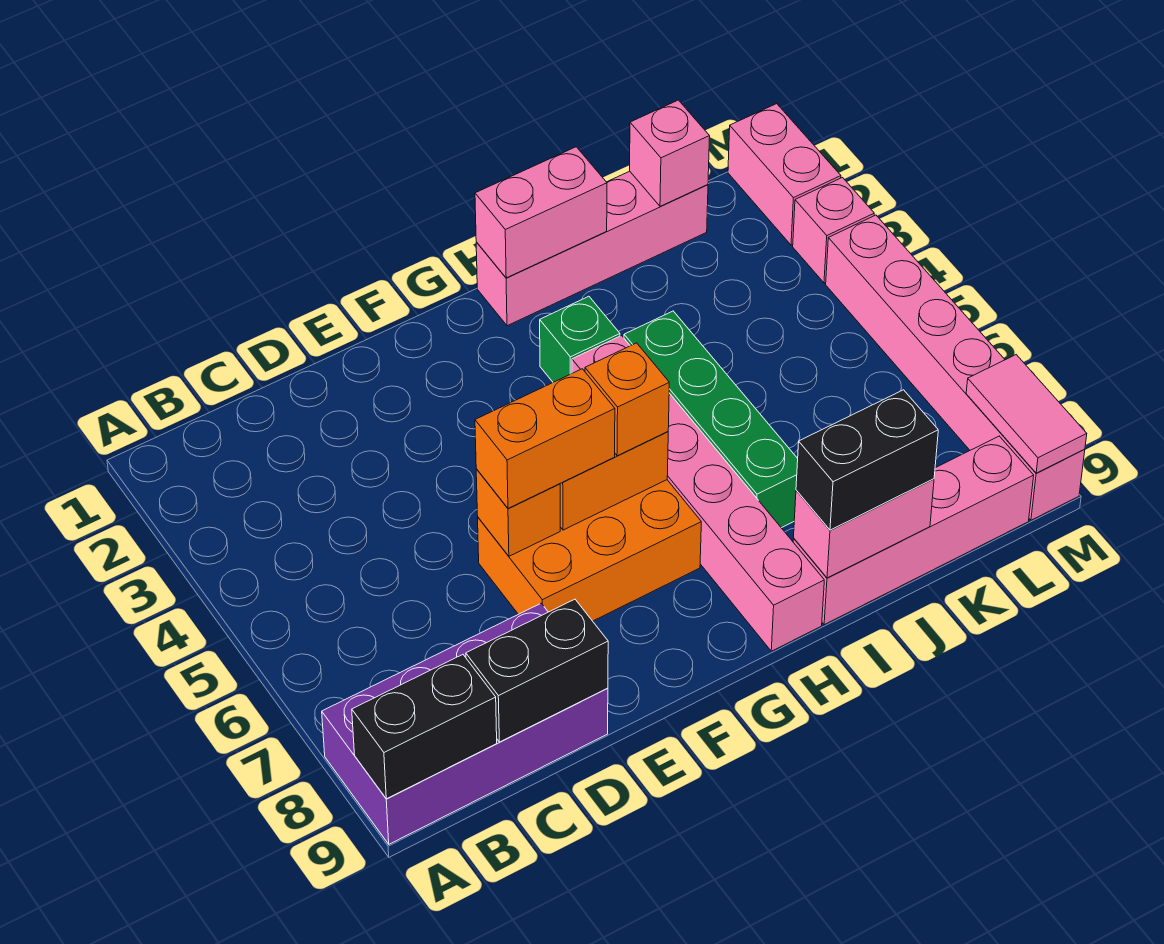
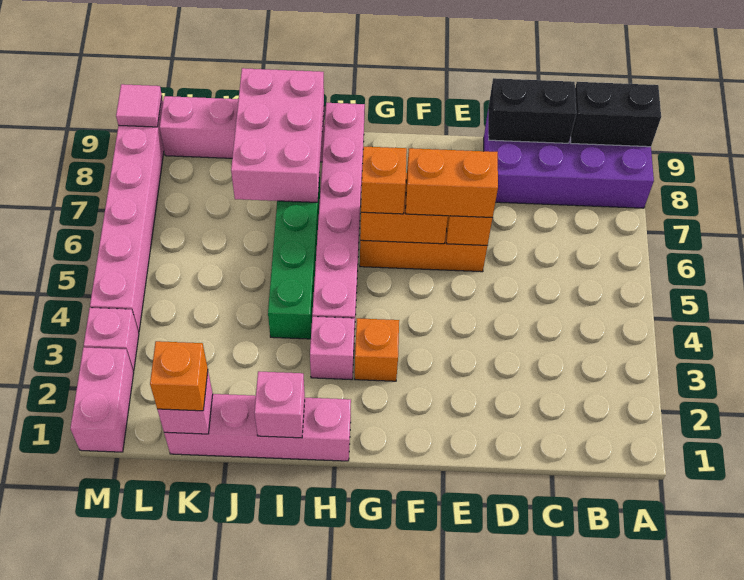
none -> orange 1x1 brick [355,318,399,381]
pink 1x2 brick [475,147,607,278] -> pink 1x1 brick [254,371,305,438]
green 1x1 brick [540,296,620,382] -> pink 1x1 brick [310,317,355,380]
pink 1x2 brick [794,479,934,578] -> pink 2x3 brick [231,68,324,202]
black 1x2 brick [796,390,938,530] -> none
none -> orange 1x1 brick [150,341,208,411]
pink 1x2 tile [966,355,1087,473] -> pink 1x1 tile [116,84,162,127]

